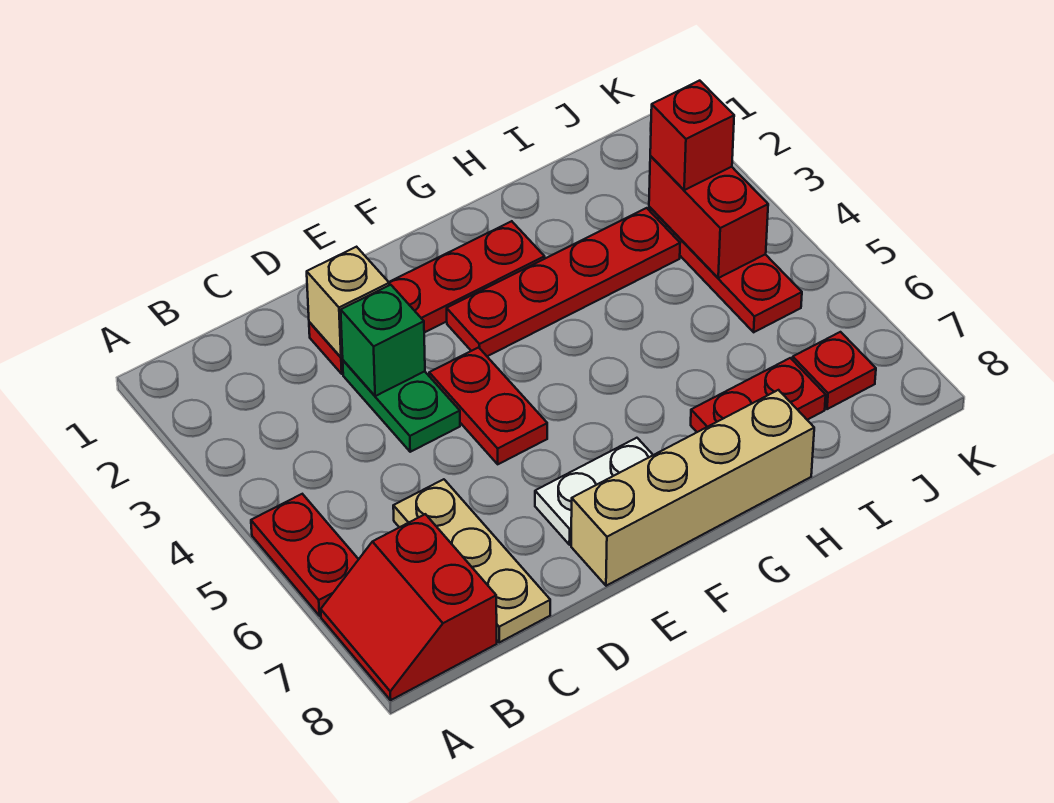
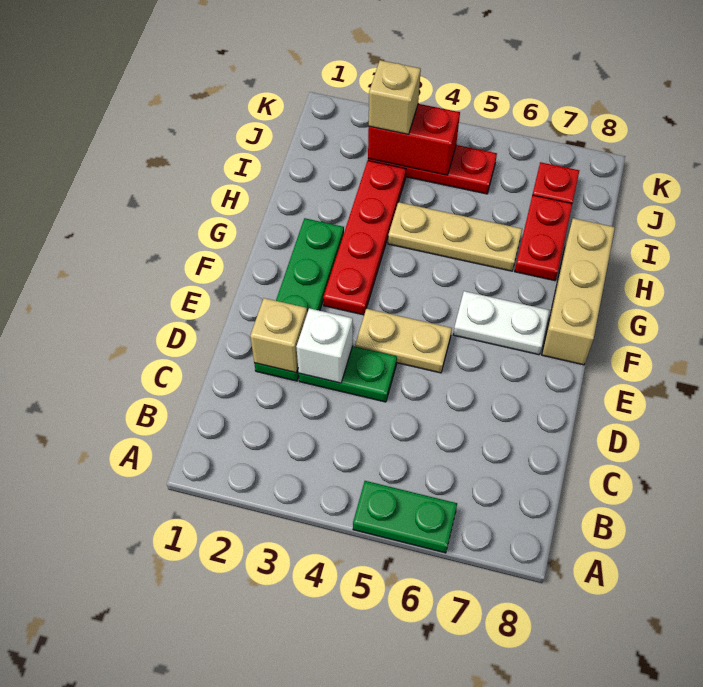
red 1x2 plate [251,494,359,616] -> green 1x2 plate [353,481,457,553]
red 2x2 slope [321,514,497,700] -> none
tan 1x3 plate [393,479,550,642] -> tan 1x3 plate moved to [388,202,522,271]
red 1x4 plate [309,221,545,374] -> green 1x4 plate [254,218,344,381]
green 1x1 brick [341,285,425,396] -> white 1x1 brick [296,308,353,383]
red 1x2 plate [429,347,547,464] -> tan 1x2 plate [355,309,452,373]
white 1x2 plate [535,438,653,545] -> white 1x2 plate turned to [453,291,550,355]
tan 1x4 brick [571,390,814,586] -> tan 1x3 brick [542,218,615,365]
red 1x1 brick [650,81,734,190] -> tan 1x1 brick [369,60,421,134]

